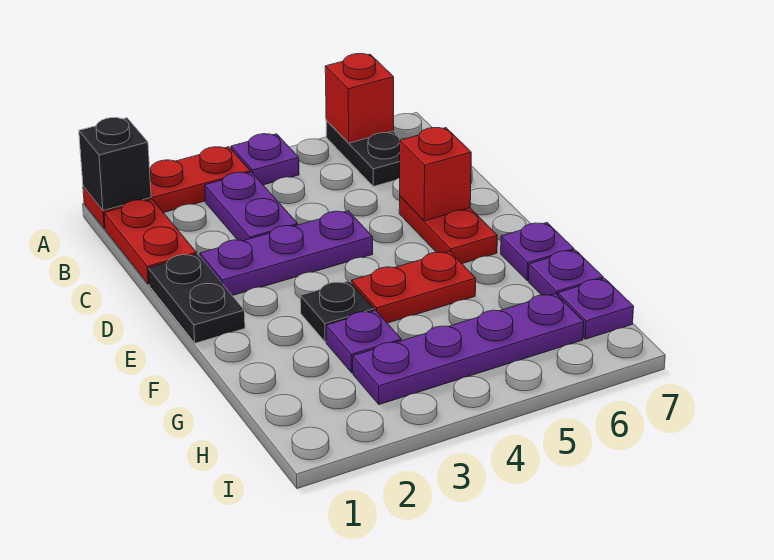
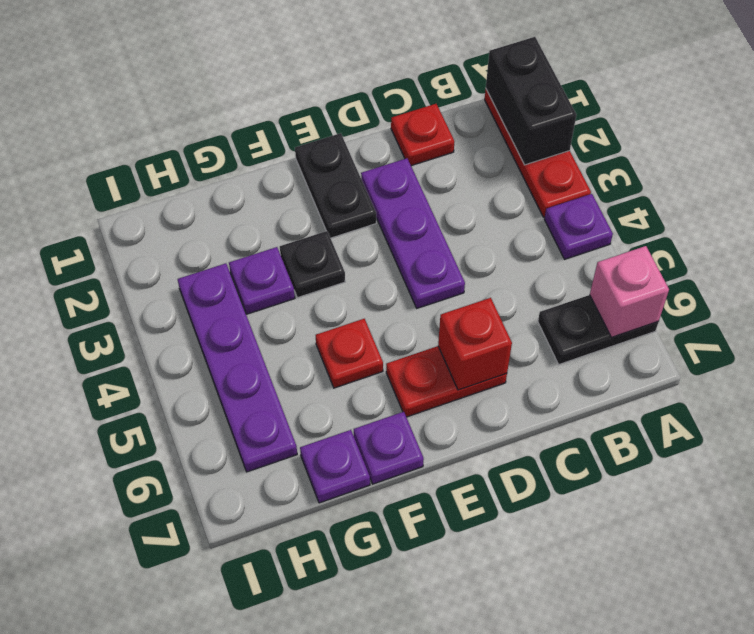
black 1x1 brick [79,118,151,211] -> black 1x2 brick [486,37,576,165]
red 1x1 brick [325,54,394,143] -> pink 1x1 brick [590,246,669,337]
red 1x2 plate [104,199,196,284] -> red 1x1 plate [391,104,454,166]
purple 1x2 plate [205,172,298,241] -> none
black 1x2 plate [148,254,245,343] -> black 1x2 plate turned to [295,133,376,238]
red 1x2 plate [352,251,476,323] -> red 1x1 plate [316,319,383,388]
purple 1x1 plate [558,278,634,339] -> none

